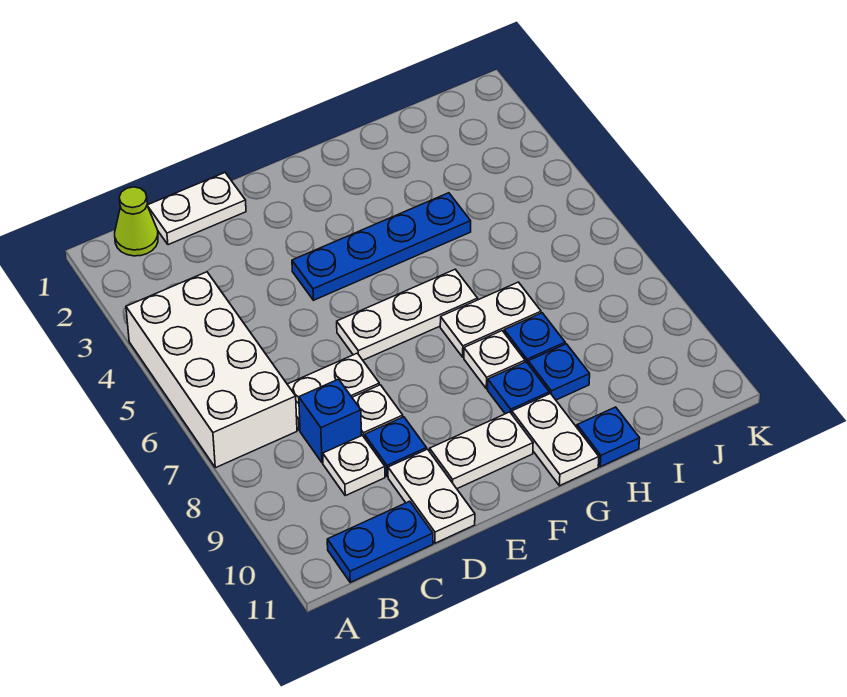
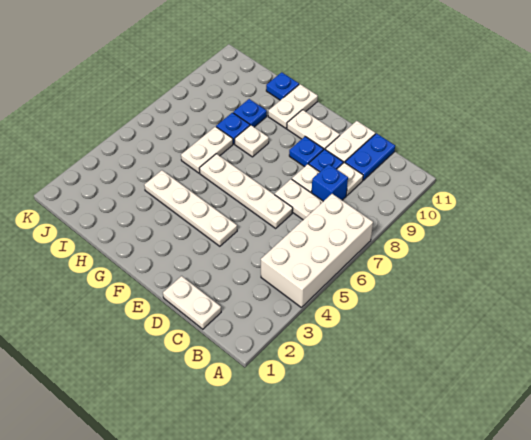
lime 1x1 cone [115,187,158,256] -> none
blue 1x2 plate [327,501,433,582] -> blue 1x2 plate turned to [345,133,395,180]
blue 1x4 plate [292,193,471,300] -> white 1x4 plate [144,170,237,246]
white 1x3 plate [337,269,478,360] -> white 1x4 plate [199,154,293,228]
white 1x2 plate [440,282,541,357] -> white 1x2 plate turned to [181,127,233,173]
blue 1x1 plate [488,362,549,414] -> blue 1x1 plate moved to [289,136,324,167]

